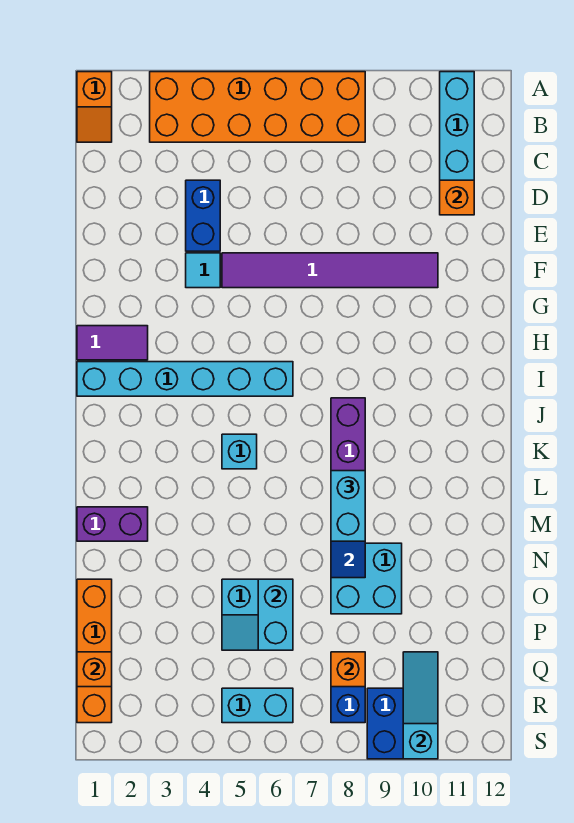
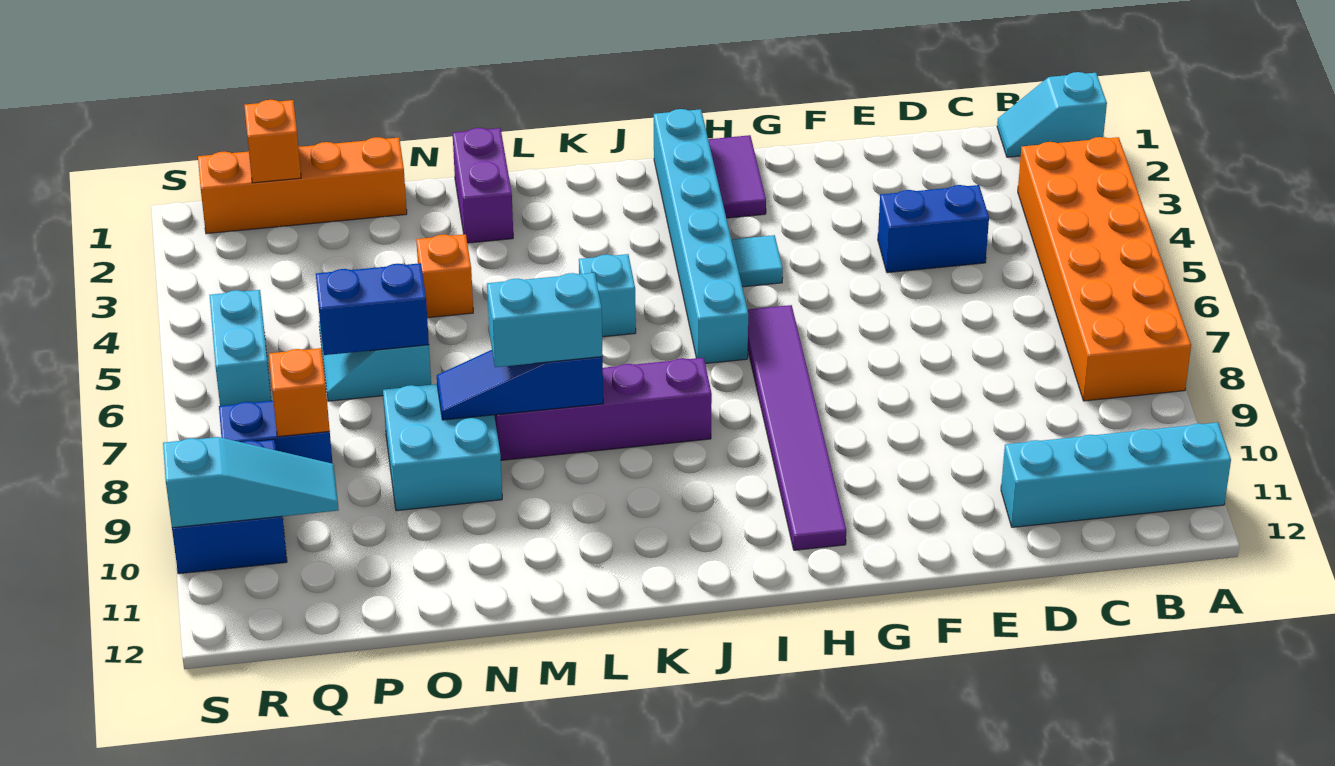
orange 1x2 slope [77,72,112,142] -> cyan 1x2 slope [997,72,1107,157]
orange 1x1 brick [440,180,474,215] -> orange 1x1 brick moved to [416,234,473,318]
cyan 1x1 tile [186,253,220,288] -> cyan 1x1 tile moved to [731,235,783,287]
purple 1x6 tile [222,253,438,288] -> purple 1x6 tile moved to [748,305,846,550]
cyan 1x2 brick [258,579,293,650] -> blue 1x2 brick [316,263,429,355]

